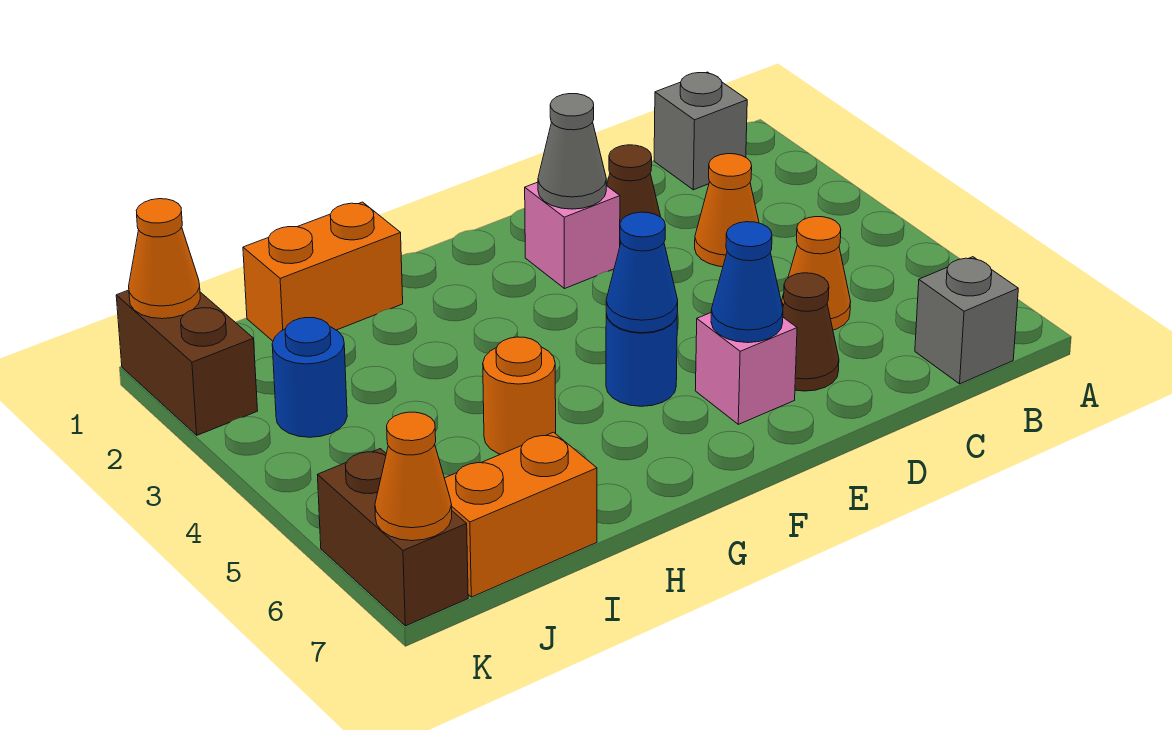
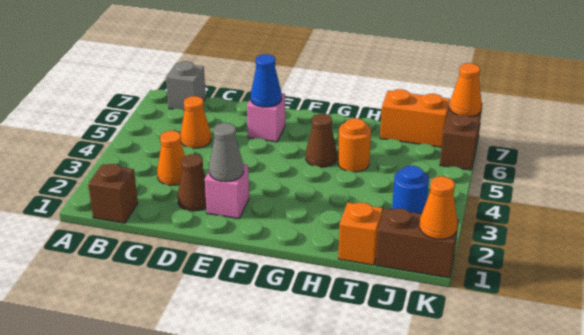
grey 1x1 brick [654,72,747,190] -> brown 1x1 brick [88,164,138,223]
brown 1x1 cone [783,273,839,391] -> brown 1x1 cone moved to [306,114,337,167]
blue 1x1 round brick [606,315,677,406] -> none
blue 1x1 cone [606,212,678,333] -> none
orange 1x2 brick [243,202,403,341] -> orange 1x1 brick [338,202,383,265]
brown 1x2 brick [116,290,258,435] -> brown 1x2 brick turned to [376,208,459,278]

